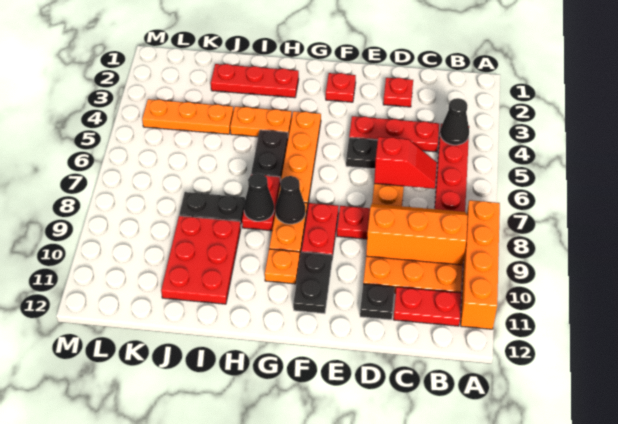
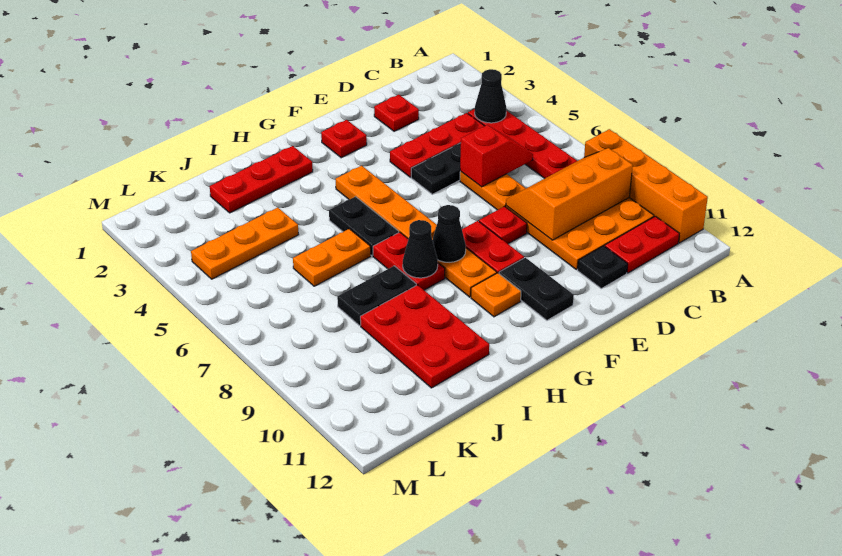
orange 1x2 plate [230,107,292,137] -> orange 1x2 plate moved to [293,229,371,286]

